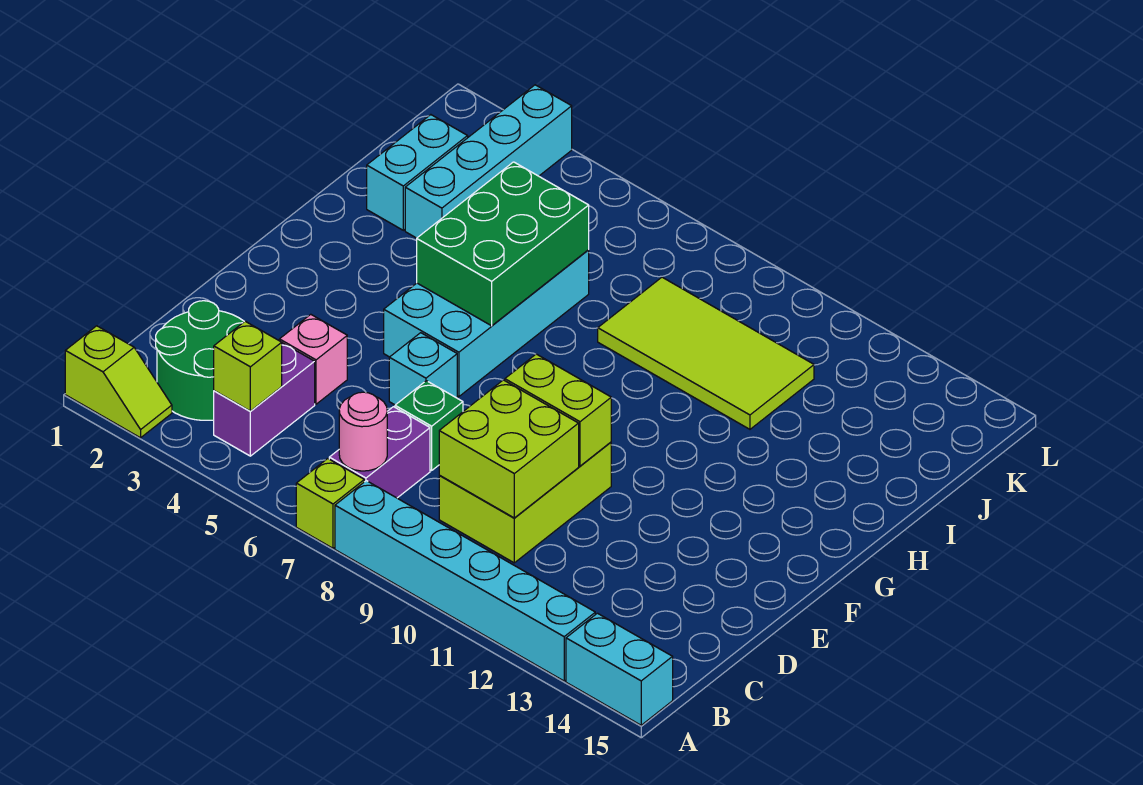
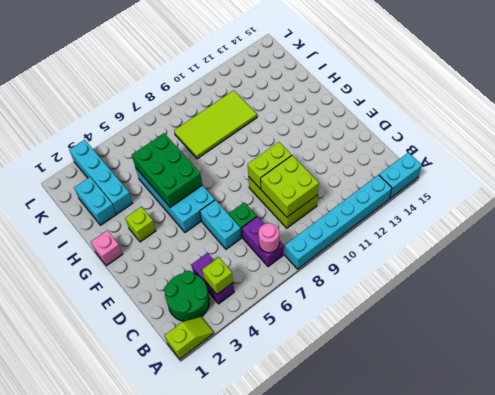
lime 1x1 brick [296,459,364,548] -> lime 1x1 brick moved to [126,207,156,242]
pink 1x1 brick [279,314,347,404] -> pink 1x1 brick moved to [91,231,122,266]
cyan 1x1 brick [389,333,457,405] -> cyan 1x2 brick [200,200,241,249]

